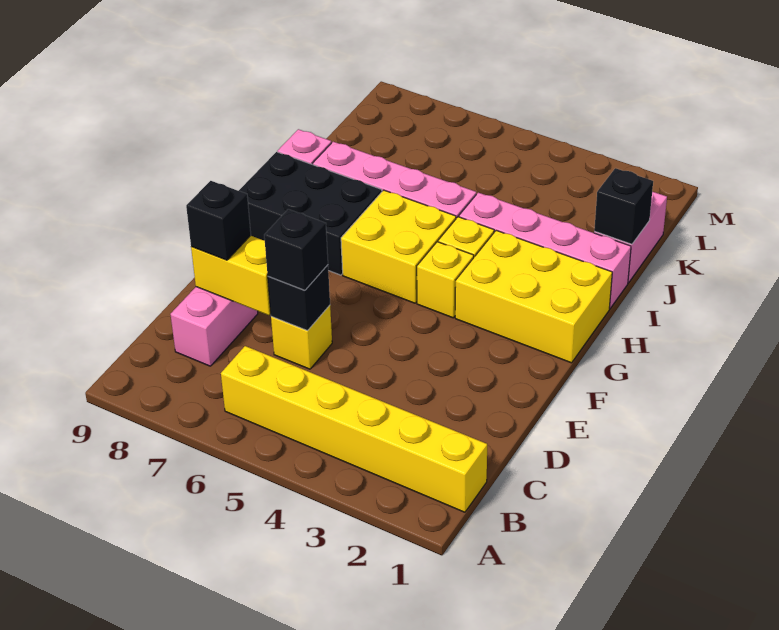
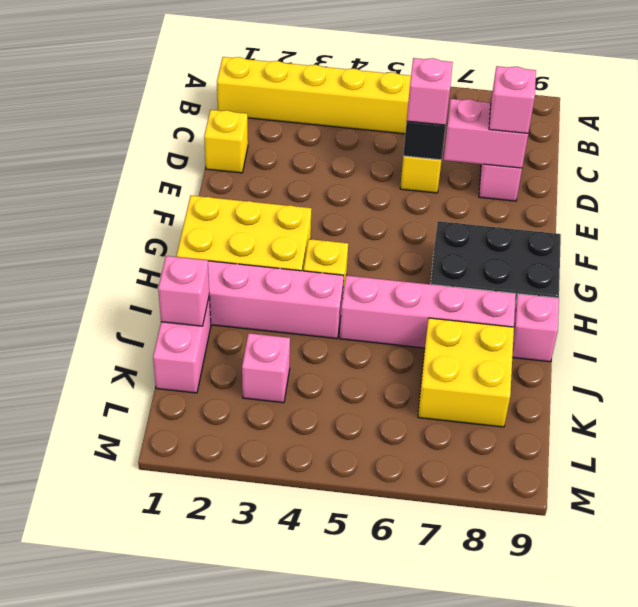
black 1x1 brick [264,209,328,290] -> pink 1x1 brick [407,58,453,125]
yellow 1x2 brick [191,236,271,315] -> pink 1x2 brick [444,99,528,168]
black 1x1 brick [186,181,251,260] -> pink 1x1 brick [489,66,536,133]
yellow 1x1 brick [417,242,474,318] -> yellow 1x1 brick moved to [204,110,248,173]
yellow 2x2 brick [341,190,456,303] -> yellow 2x2 brick moved to [418,318,514,427]
black 1x1 brick [594,168,653,244] -> pink 1x1 brick [158,256,209,326]
none -> pink 1x1 brick [242,333,290,403]

